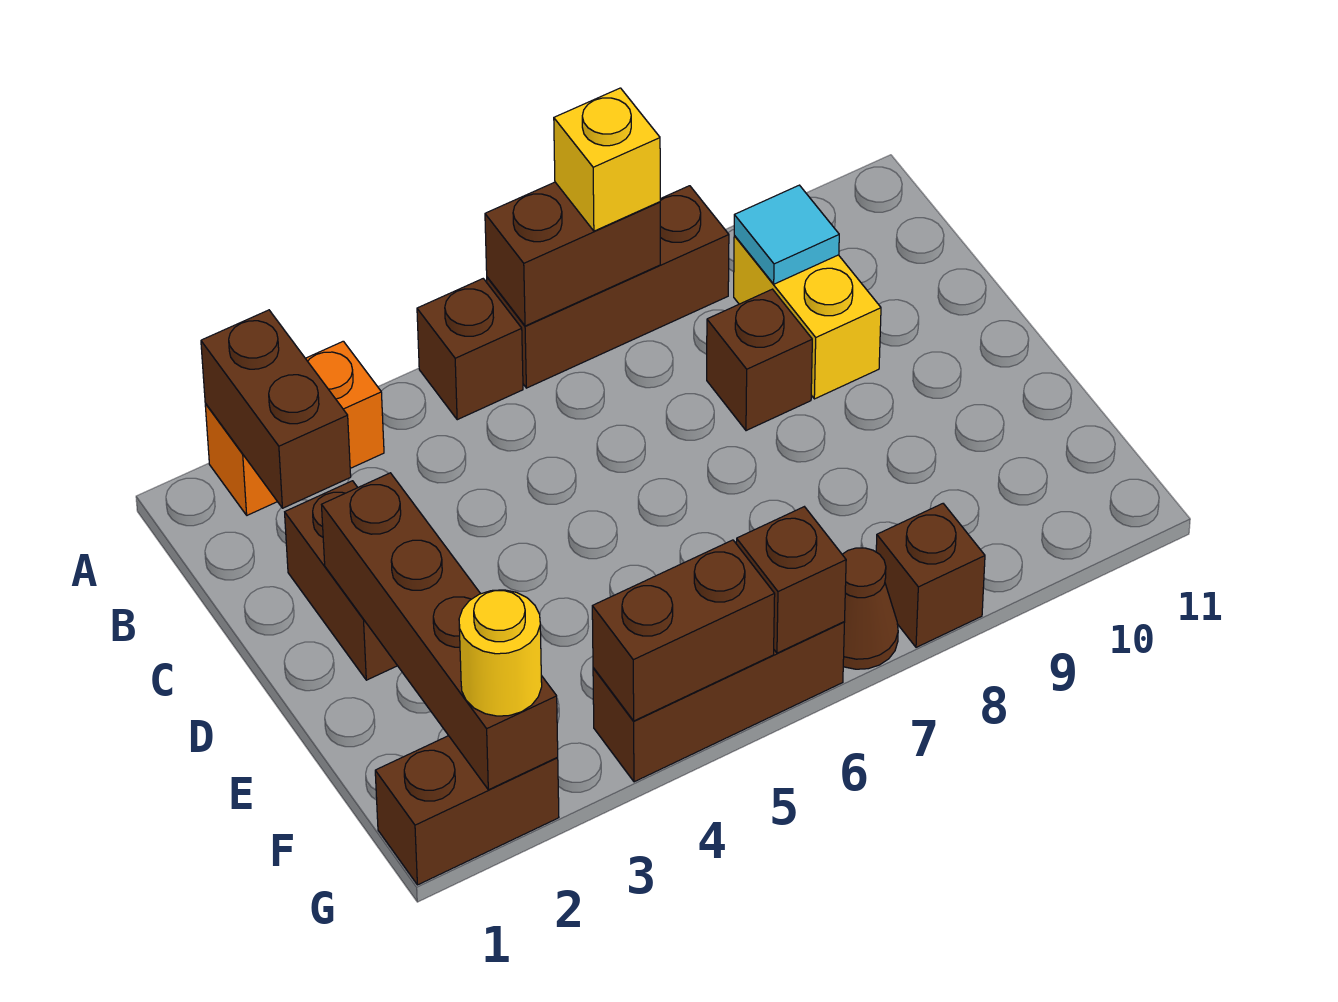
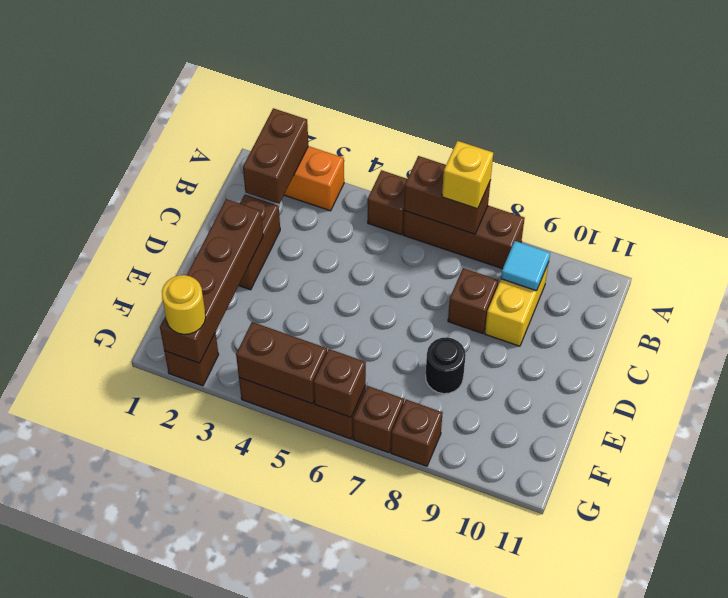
none -> black 1x1 round brick [426,337,466,394]
brown 1x2 brick [375,736,559,885] -> brown 1x1 brick [164,333,219,386]
brown 1x1 cone [842,548,898,669] -> brown 1x1 brick [353,386,404,453]

